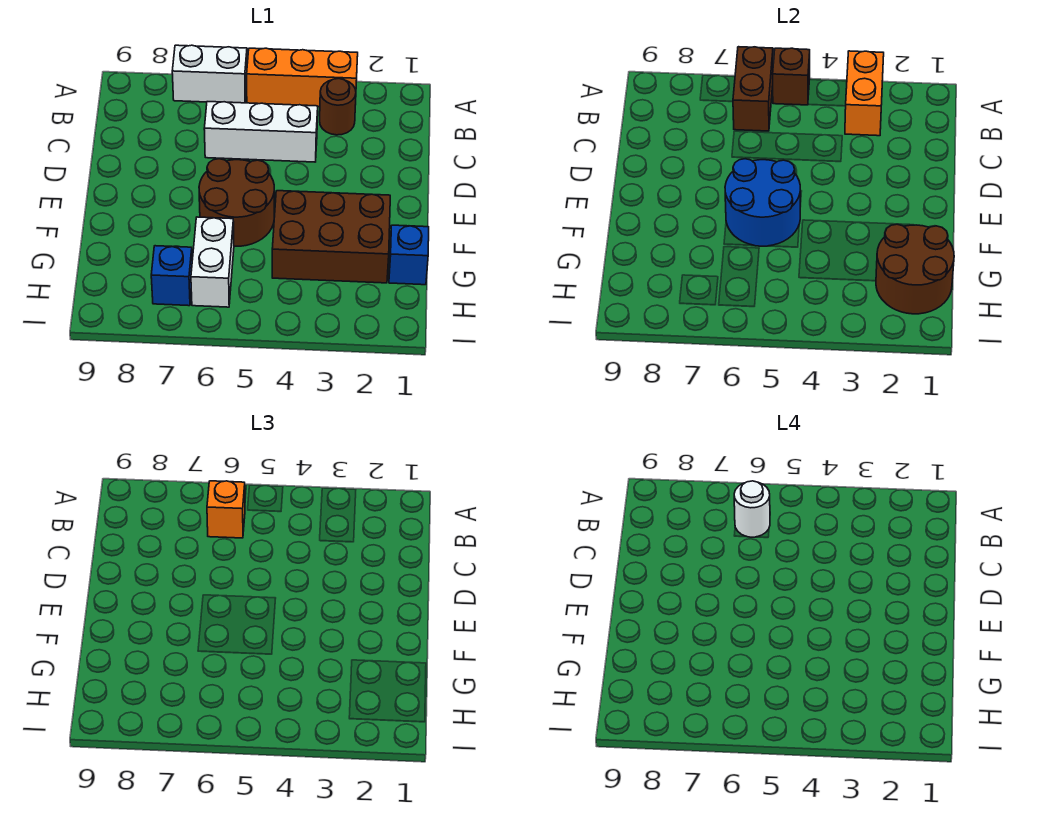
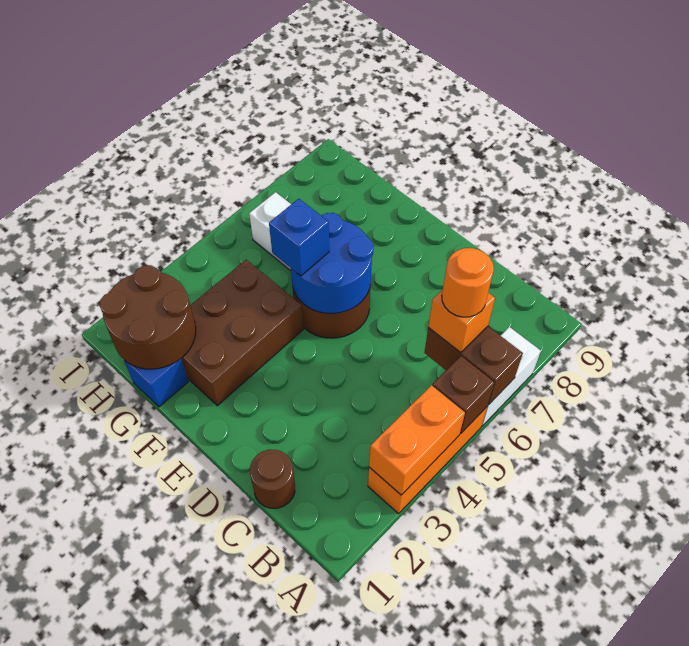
orange 1x2 brick [845,51,884,136] -> orange 1x2 brick turned to [369,385,465,495]
brown 1x1 round brick [320,78,356,135] -> brown 1x1 round brick moved to [250,450,295,508]
white 1x1 round brick [734,481,770,537] -> orange 1x1 round brick [442,248,494,317]
white 1x3 brick [204,102,318,162] -> none
blue 1x1 brick [151,246,192,306] -> blue 1x1 brick moved to [269,199,329,276]

